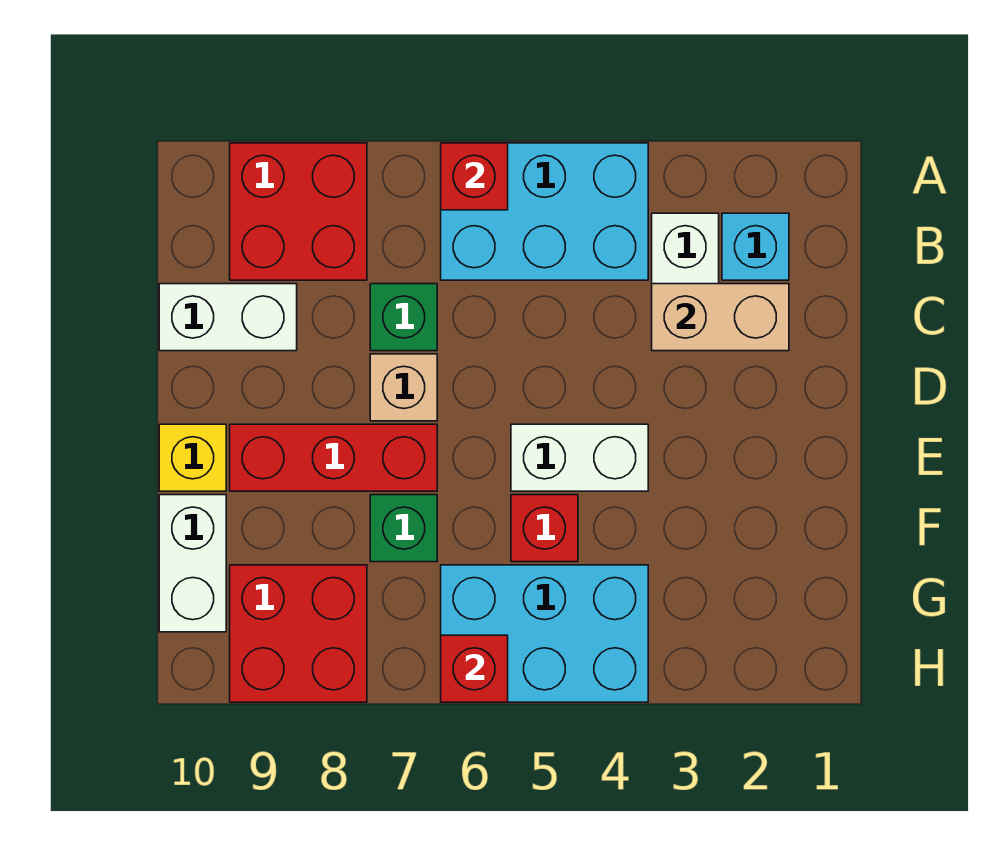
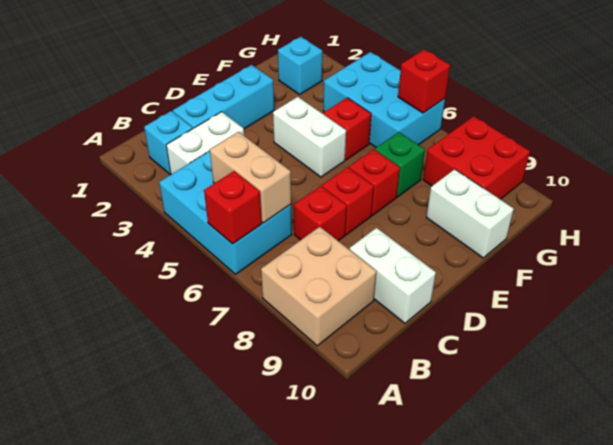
red 2x2 brick [230,143,367,280] -> tan 2x2 brick [261,227,377,346]
none -> cyan 1x3 brick [173,65,274,129]
tan 1x2 brick [652,284,789,351] -> tan 1x2 brick moved to [210,132,291,223]
green 1x1 brick [370,284,437,351] -> red 1x1 brick [294,186,347,241]
tan 1x1 brick [370,354,437,421] -> red 1x1 brick [322,167,374,235]
red 1x3 brick [230,424,437,491] -> red 1x1 brick [349,149,400,215]
yellow 1x1 brick [159,424,226,491] -> none
white 1x2 brick [159,495,226,632] -> white 1x2 brick turned to [426,169,514,258]
none -> cyan 1x1 brick [278,37,322,95]

